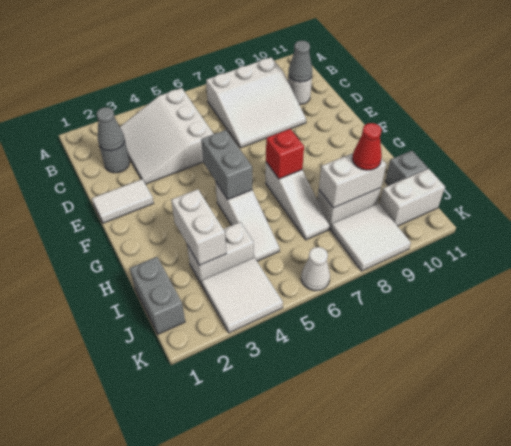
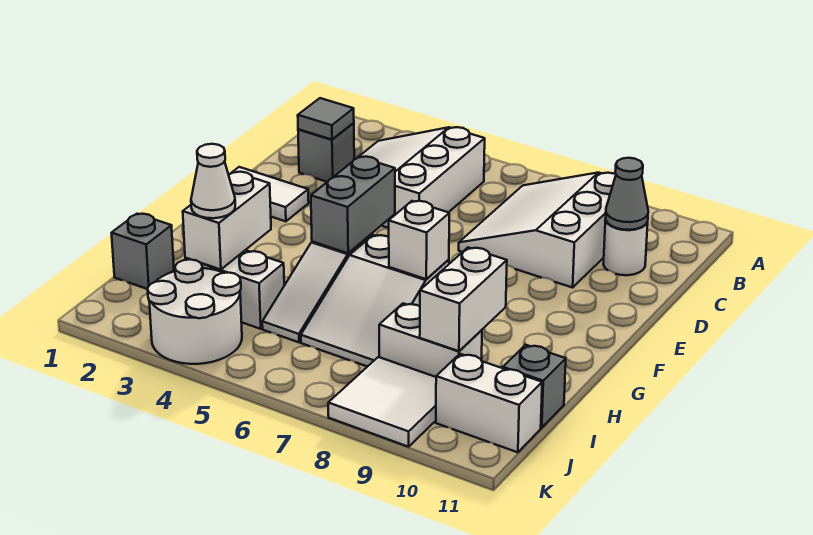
white 3x3 slope [206,57,306,148] -> white 3x3 slope turned to [459,173,616,288]
grey 1x1 round brick [100,142,129,173] -> grey 1x1 brick [298,123,354,182]
grey 1x1 cone [97,107,125,151] -> grey 1x1 tile [298,98,354,140]
white 1x3 slope [266,162,330,240] -> white 2x3 slope [301,235,449,367]
red 1x1 brick [266,129,304,179] -> white 1x1 brick [389,201,449,279]
grey 1x2 brick [130,257,185,334] -> grey 1x1 brick [112,214,174,289]
white 1x2 brick [319,153,386,208] -> white 1x2 brick turned to [420,248,507,351]
red 1x1 cone [352,123,382,170] -> none
white 2x2 tile [202,257,283,333] -> white 2x2 round brick [148,259,242,364]
white 1x1 cone [301,247,330,291] -> white 1x1 cone moved to [191,144,235,218]

